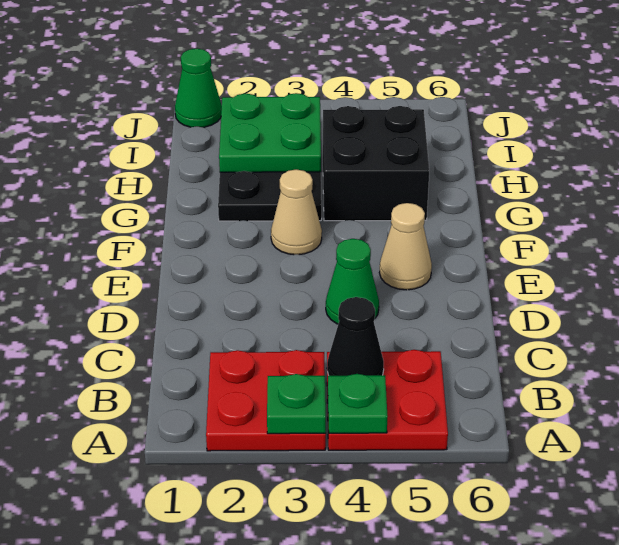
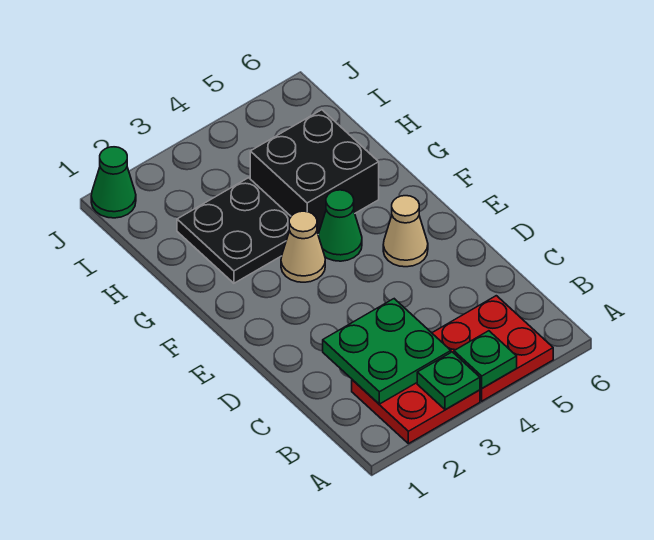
black 1x1 cone [327,297,384,376] -> none
green 1x1 cone [326,239,379,324] -> green 1x1 cone moved to [318,190,362,261]
green 2x2 plate [219,93,321,172] -> green 2x2 plate moved to [323,299,451,404]

